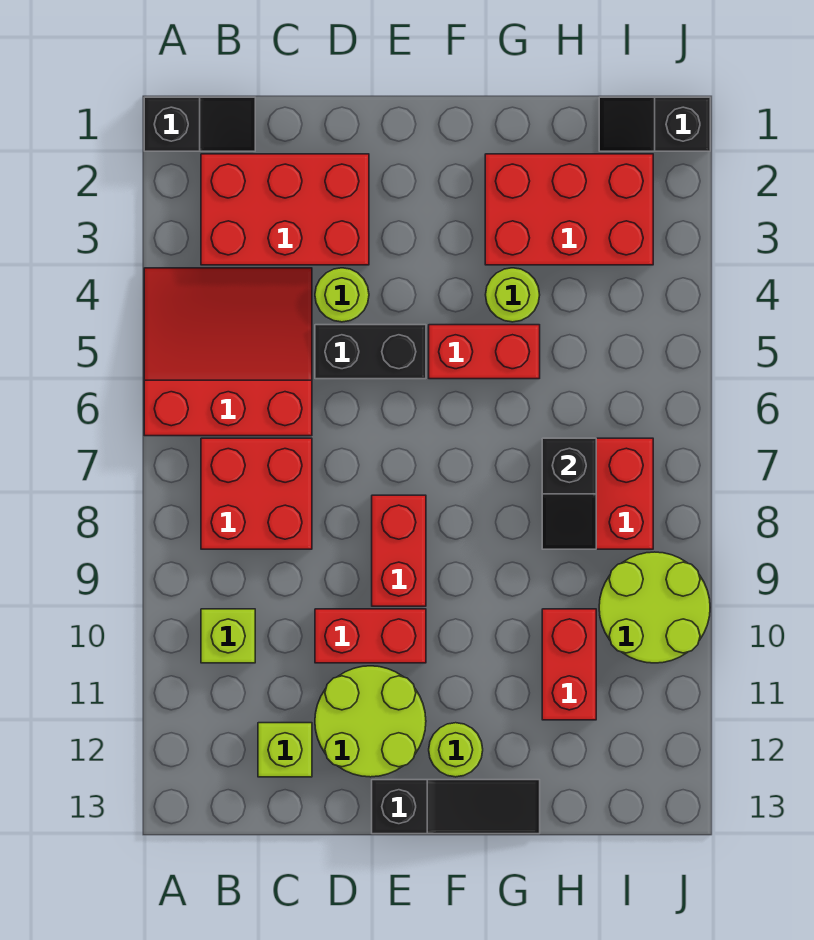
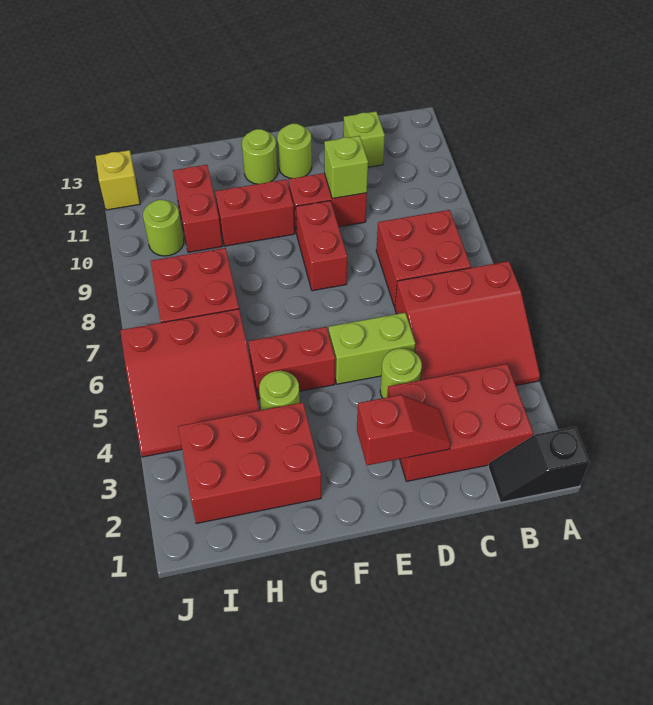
lime 1x1 brick [201,609,255,663] -> lime 1x1 brick moved to [324,136,368,199]
none -> red 1x2 slope [357,395,451,465]
black 1x2 brick [315,325,426,379] -> lime 1x2 brick [328,313,415,384]
lime 2x2 round brick [315,666,426,777] -> lime 1x1 round brick [277,124,312,178]
black 1x3 slope [372,780,540,834] -> none
none -> red 1x2 brick [215,180,295,246]
none -> red 3x3 slope [120,309,259,457]
black 1x2 slope [542,438,596,549] -> none
black 1x2 slope [599,97,710,151] -> none
lime 2x2 round brick [599,552,710,663] -> lime 1x1 round brick [143,200,184,256]
none -> yellow 1x1 brick [95,150,140,210]

